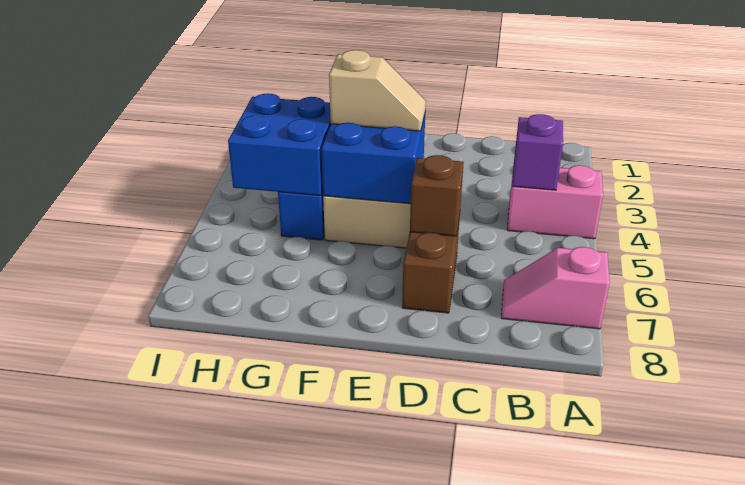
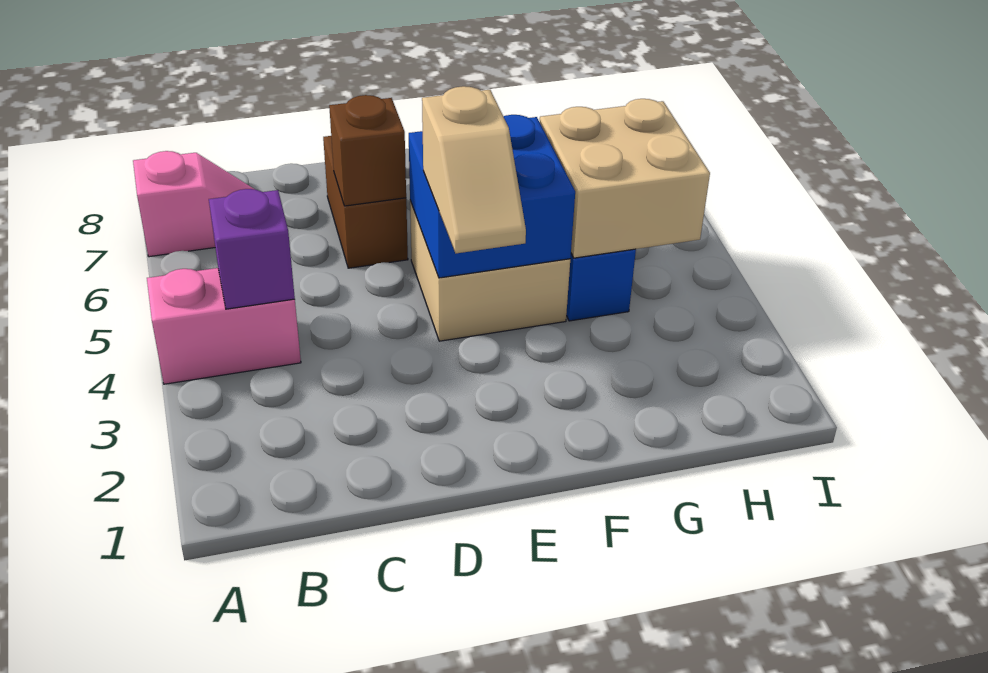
tan 1x2 slope [329,50,426,131] -> tan 1x2 slope turned to [422,86,526,253]
blue 2x2 brick [228,93,331,196] -> tan 2x2 brick [540,99,710,258]

